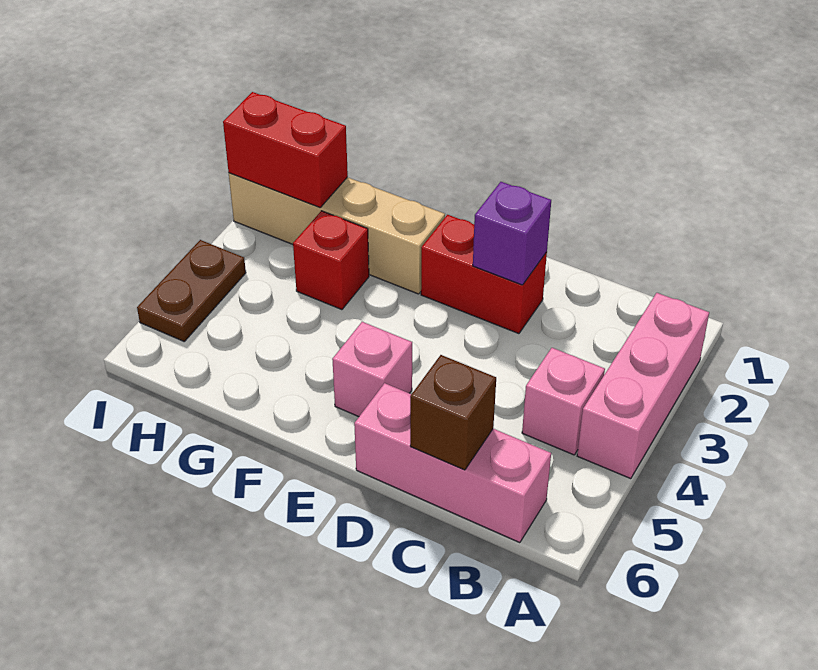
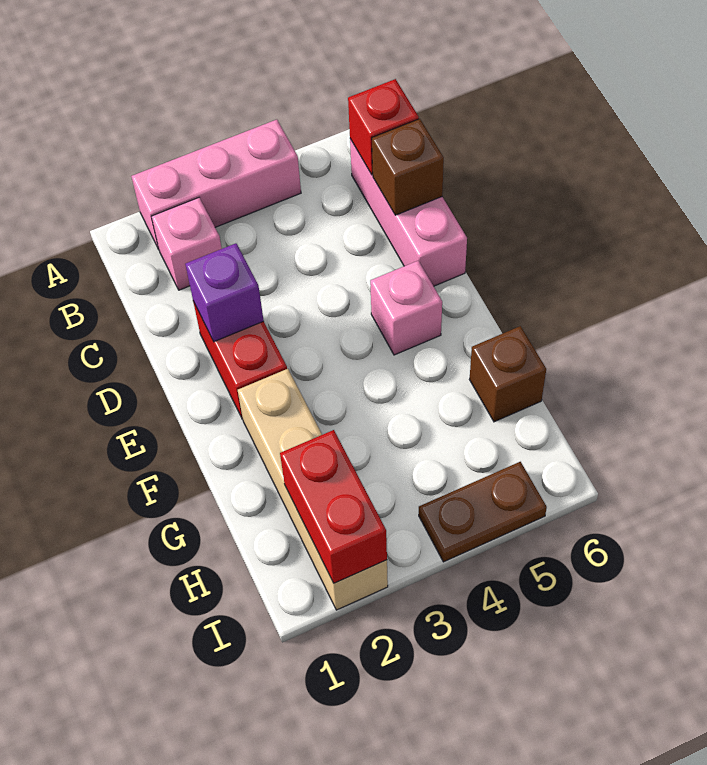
pink 1x1 brick [522,348,605,455] -> pink 1x1 brick moved to [151,198,222,290]
red 1x1 brick [293,211,369,310] -> red 1x1 brick moved to [348,79,419,175]
none -> brown 1x1 brick [470,326,546,422]

